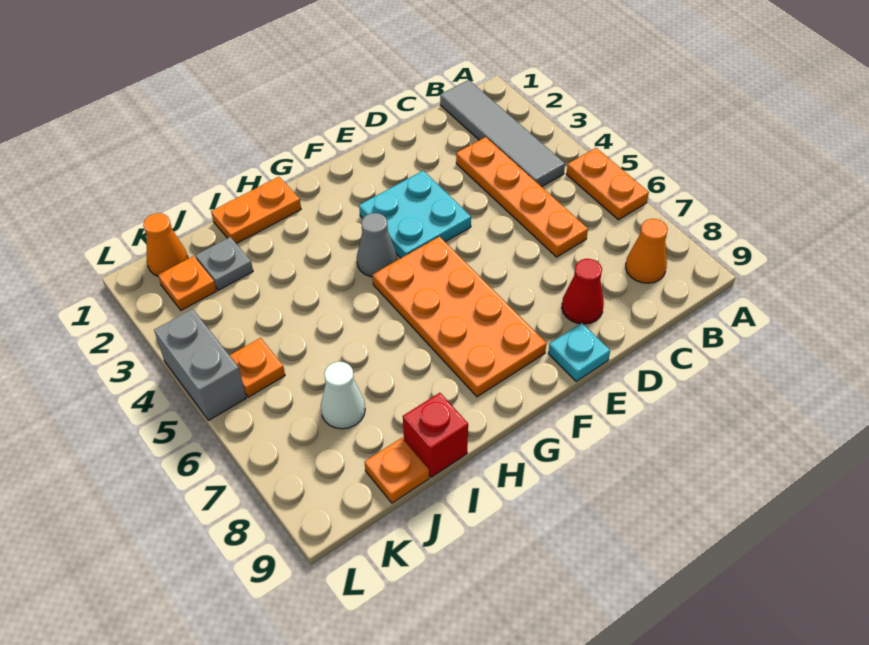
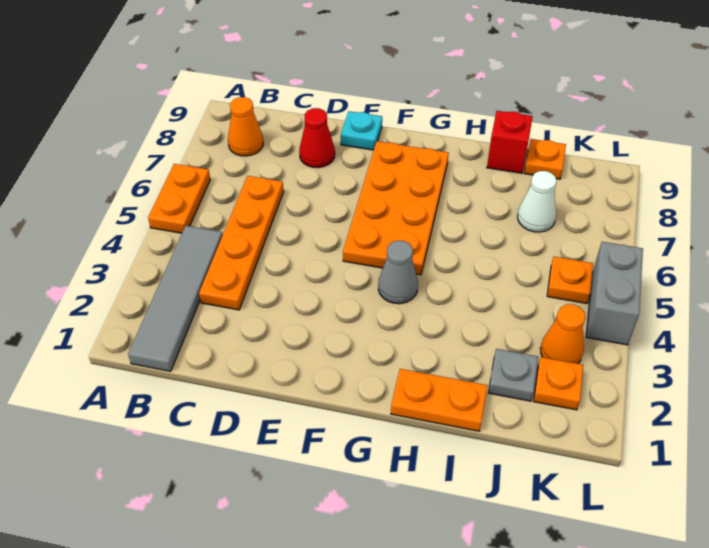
cyan 2x2 plate [359,171,471,258] -> none
orange 1x1 cone [143,213,188,276] -> orange 1x1 cone moved to [540,304,586,364]

